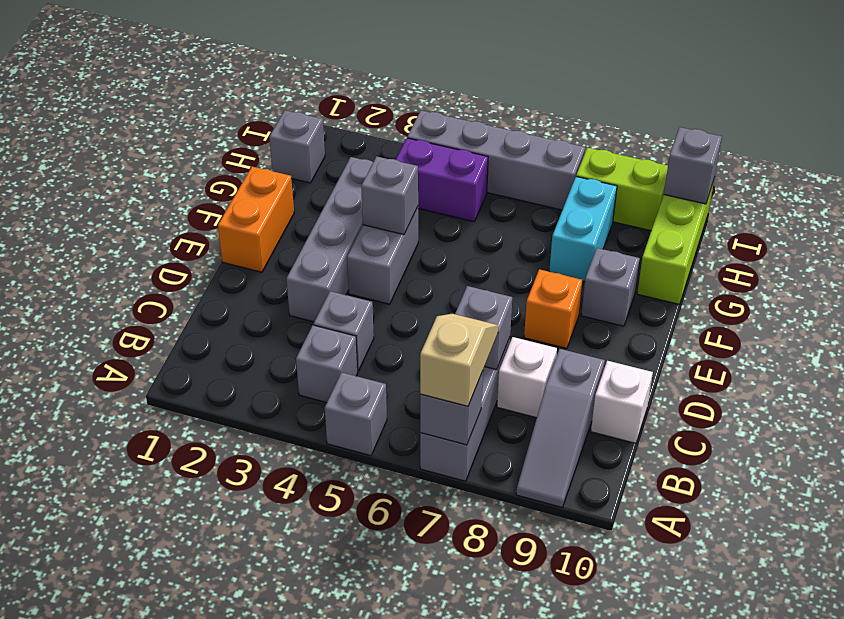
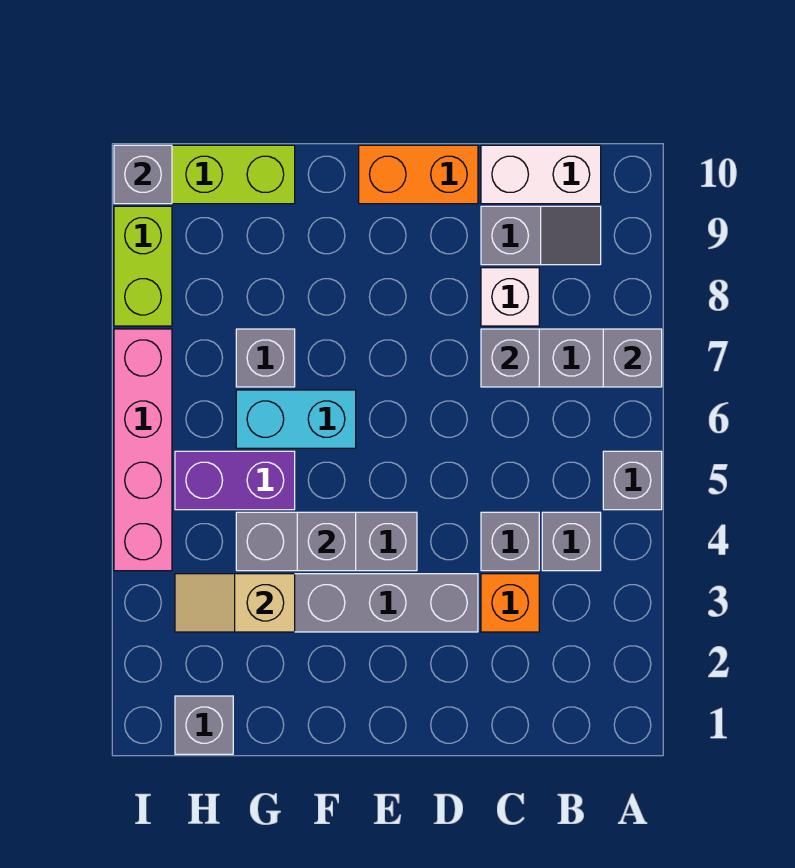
tan 1x2 slope [420,314,498,406] -> tan 1x2 slope moved to [175,574,295,632]
grey 1x3 slope [516,349,605,507] -> grey 1x2 slope [481,206,601,265]
white 1x1 brick [591,361,653,443] -> white 1x2 brick [481,145,601,204]
orange 1x2 brick [218,167,294,272] -> orange 1x2 brick moved to [359,145,478,204]
grey 1x2 brick [347,207,418,304] -> grey 1x3 brick [236,512,417,571]
orange 1x1 brick [524,269,582,349] -> orange 1x1 brick moved to [481,574,539,632]
grey 1x1 brick [581,248,640,326] -> grey 1x1 brick moved to [236,329,295,387]
cyan 1x2 brick [549,177,617,282] -> cyan 1x2 brick moved to [236,390,356,448]
purple 1x2 brick [396,138,488,222] -> purple 1x2 brick turned to [175,451,295,510]
grey 1x4 brick [407,110,585,210] -> pink 1x4 brick [114,329,172,571]

